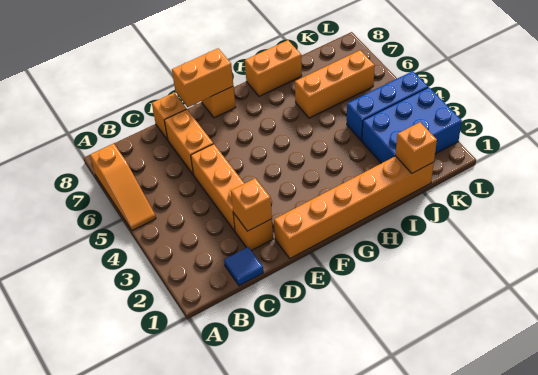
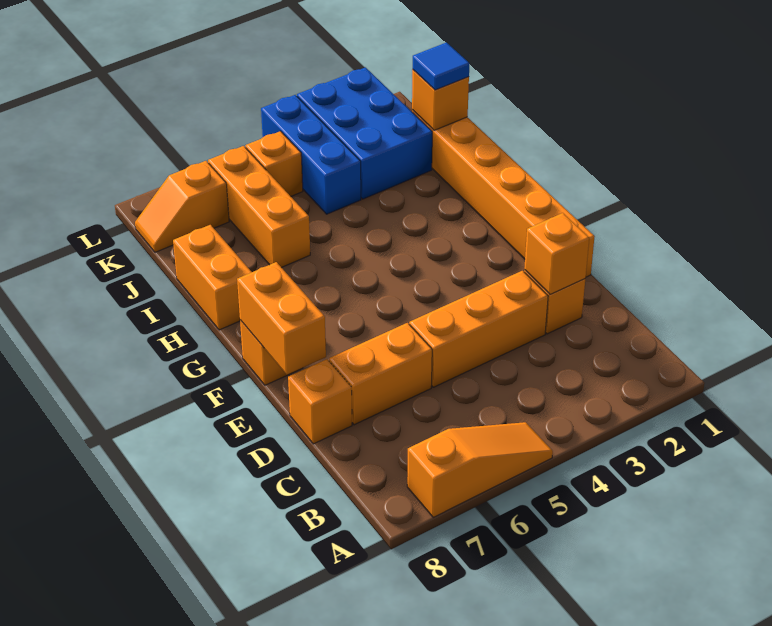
blue 1x1 tile [224,247,263,286] -> blue 1x1 tile moved to [413,43,469,90]
none -> orange 1x1 brick [245,131,303,196]
none -> orange 1x2 slope [135,161,229,252]

